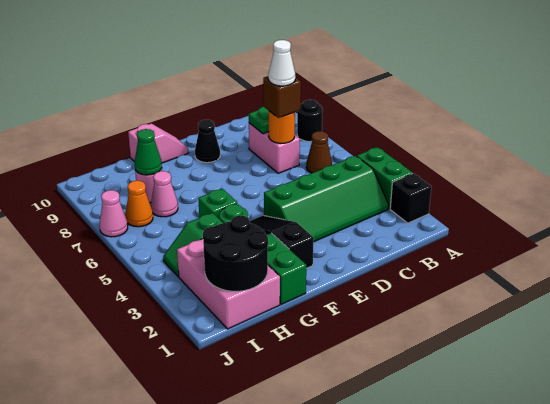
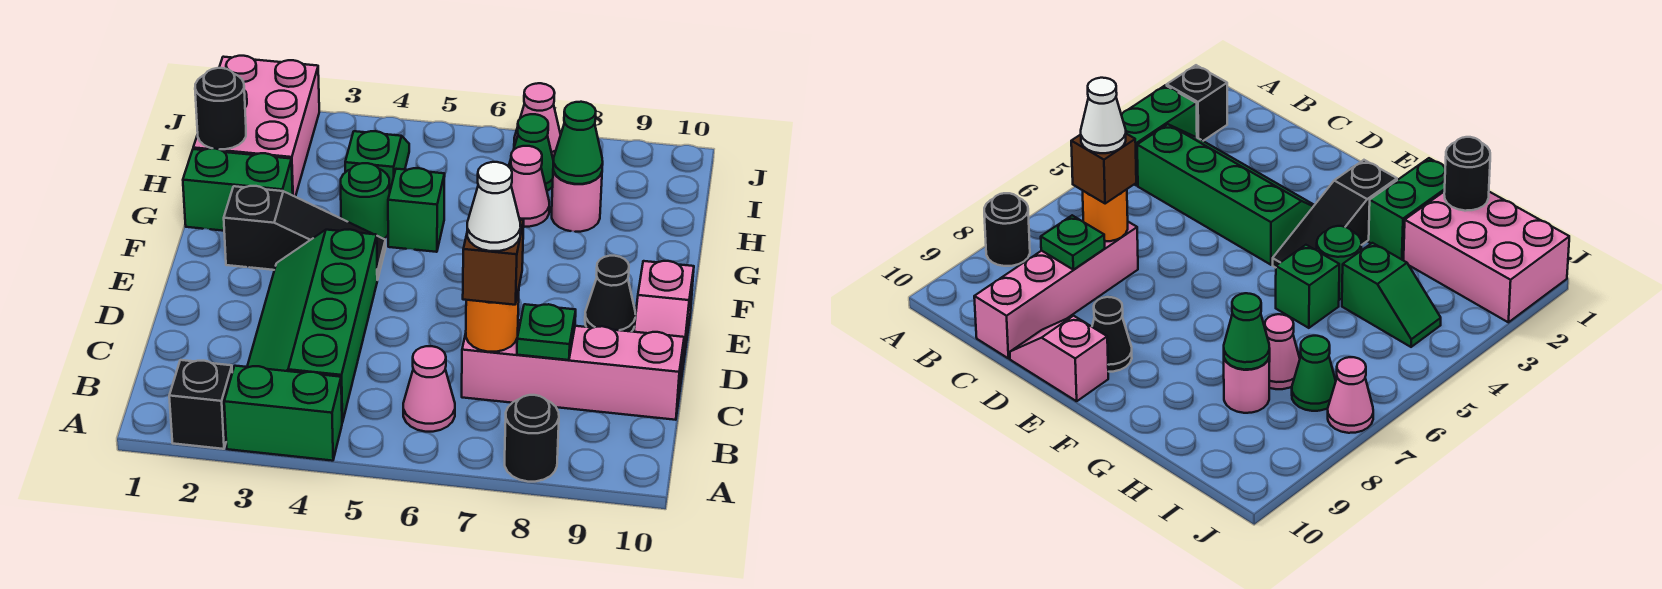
brown 1x1 cone [306,131,332,173] -> pink 1x1 cone [403,346,455,432]
pink 1x2 brick [249,123,300,173] -> pink 1x4 brick [462,320,684,420]
pink 1x2 slope [128,123,188,163] -> pink 1x2 slope moved to [634,261,694,379]
pink 2x3 brick [177,239,280,329] -> pink 2x3 brick turned to [193,56,319,197]
black 2x2 round brick [203,216,268,291] -> black 1x1 round brick [195,68,246,149]
orange 1x1 cone [125,181,153,227] -> green 1x1 cone [509,114,553,191]

